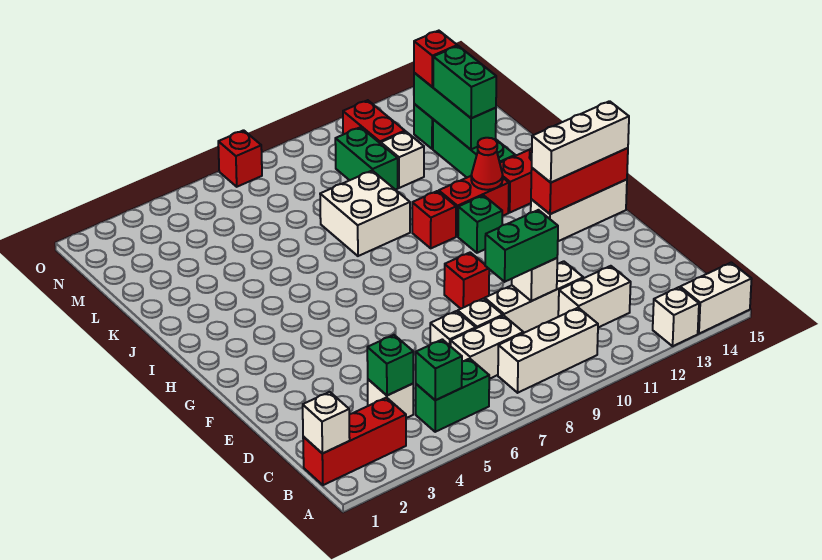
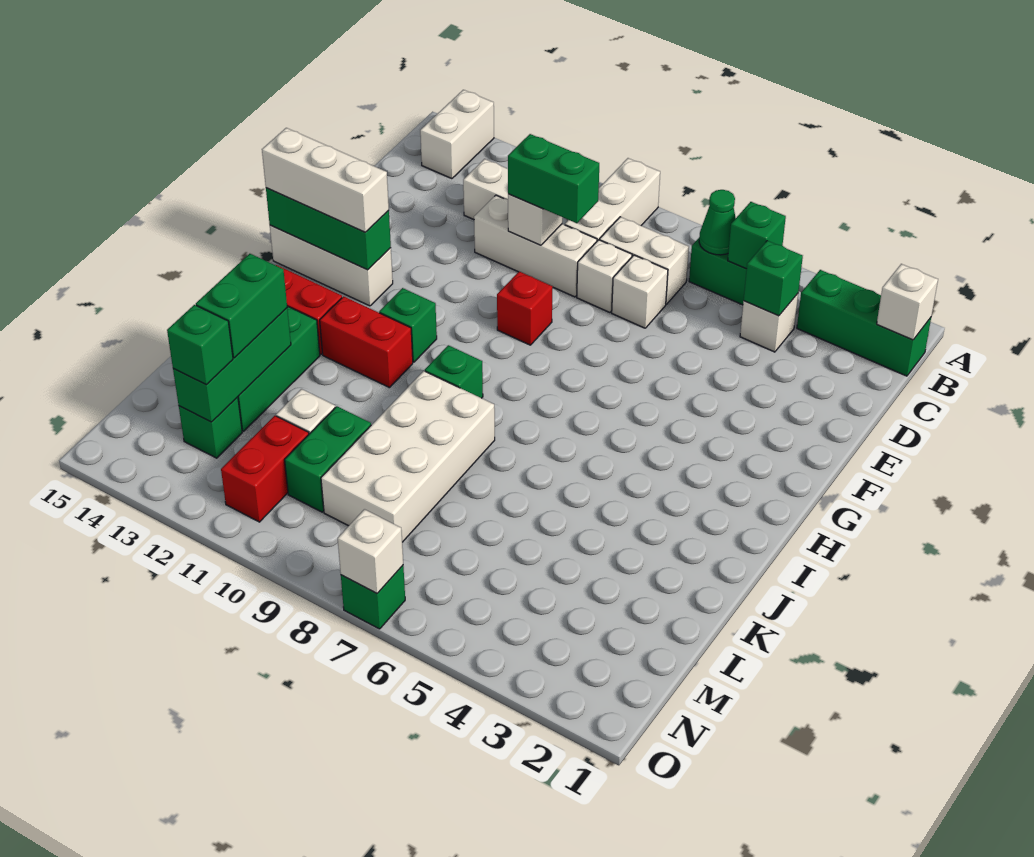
white 1x1 brick [653,287,699,346] -> white 1x1 brick moved to [338,509,403,593]
white 1x2 brick [680,262,752,334] -> white 1x2 brick turned to [420,90,494,179]
red 1x3 brick [303,398,406,485] -> green 1x3 brick [797,270,931,376]
none -> green 1x1 cone [699,190,736,255]
white 1x3 brick [498,308,598,393] -> white 1x3 brick turned to [565,158,660,241]
red 1x3 brick [531,148,628,214] -> green 1x3 brick [266,188,391,270]
none -> green 1x1 brick [425,345,483,398]
red 1x1 brick [412,191,456,248] -> none
red 1x1 cone [471,138,503,190] -> none
white 2x2 brick [320,171,410,256] -> white 2x4 brick [321,371,495,542]
red 1x1 brick [414,31,457,87] -> green 1x1 brick [167,305,233,385]
red 1x1 brick [218,130,262,187] -> green 1x1 brick [341,566,405,629]

